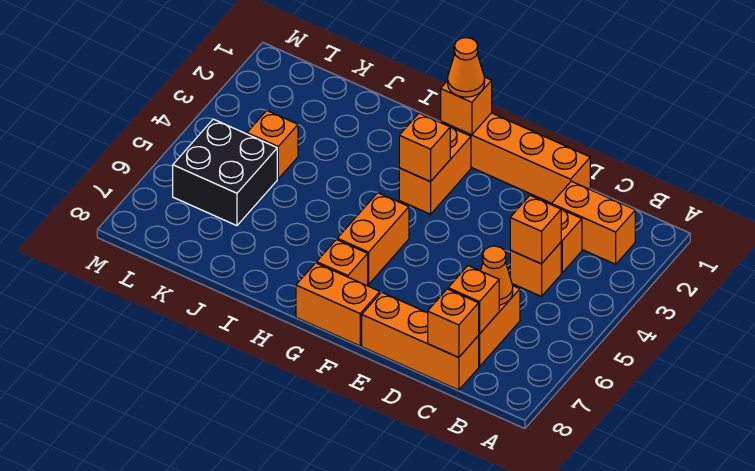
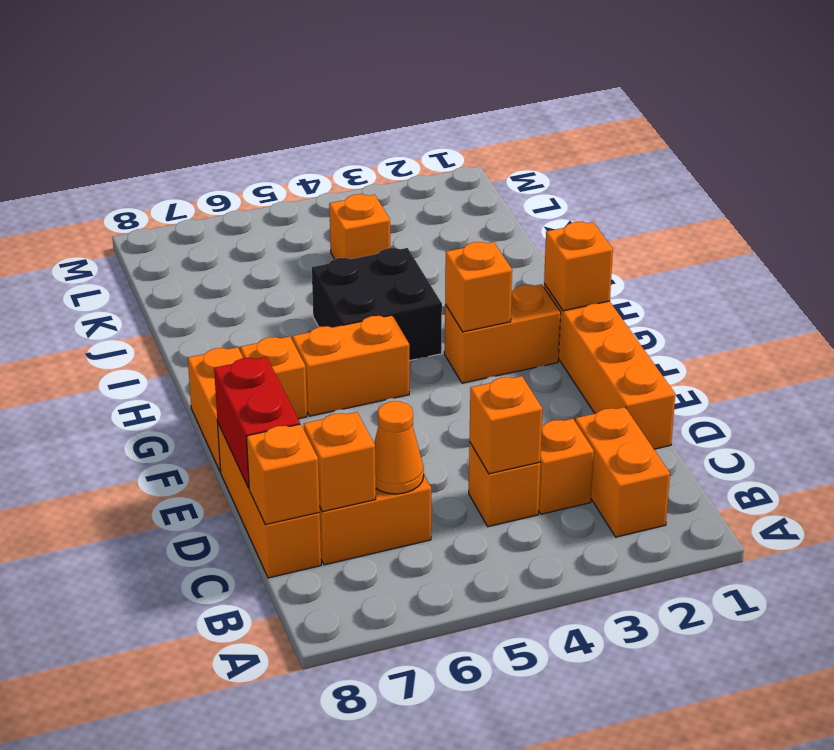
none -> red 1x2 brick [214,357,300,488]
orange 1x1 cone [448,38,485,97] -> none
black 2x2 brick [173,119,277,226] -> black 2x2 brick moved to [312,248,442,361]

